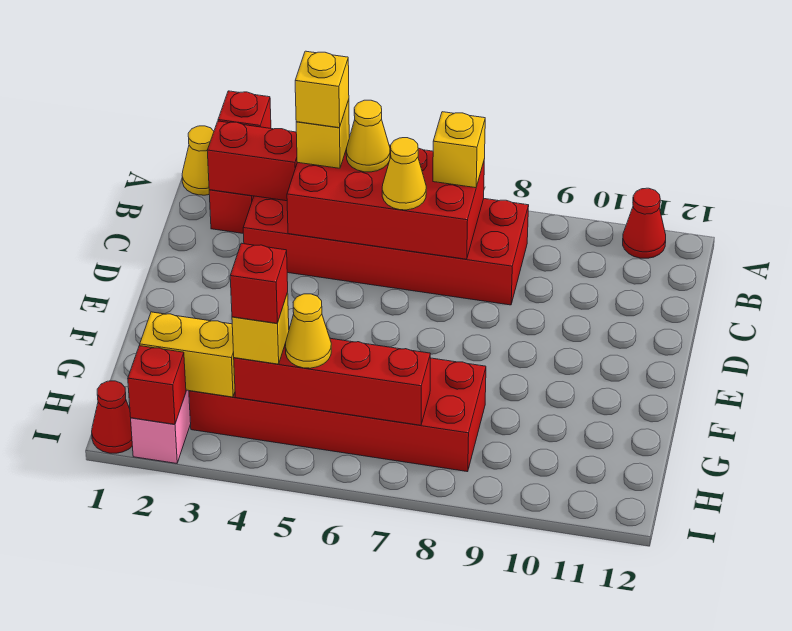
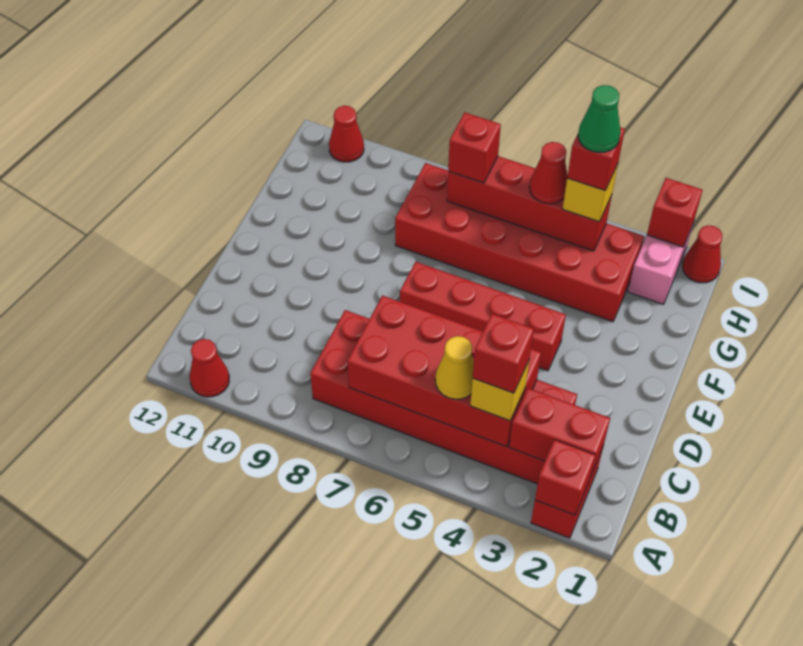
yellow 1x1 cone [182,126,214,195] -> none
yellow 1x1 brick [295,51,349,128] -> red 1x1 brick [473,314,534,393]
yellow 1x1 brick [433,112,485,188] -> none
yellow 1x1 cone [382,138,426,210] -> none
none -> red 1x4 brick [400,262,566,371]
yellow 1x2 brick [140,312,235,397] -> none
none -> green 1x1 cone [578,85,621,153]
yellow 1x1 cone [285,294,331,368] -> red 1x1 cone [530,142,568,204]
none -> red 1x1 brick [448,112,501,183]
none -> red 1x1 cone [329,106,364,162]

